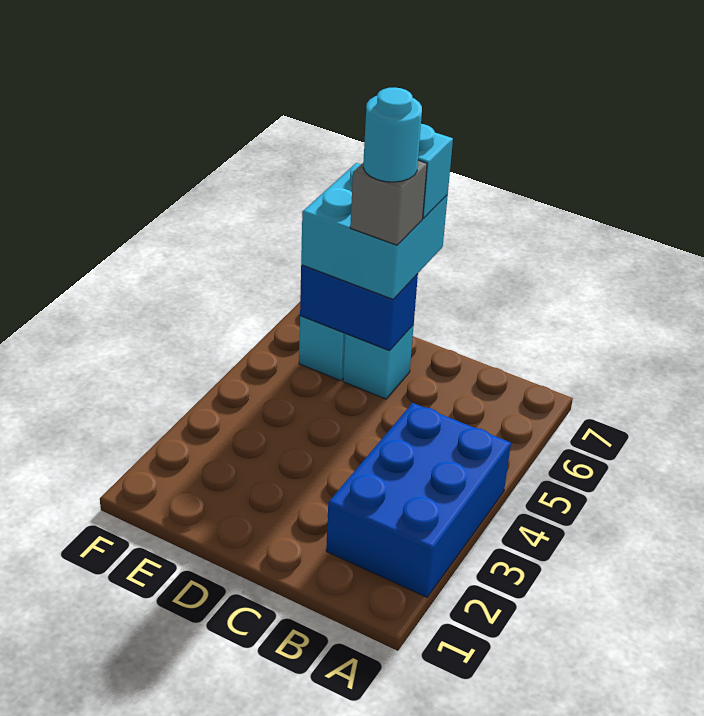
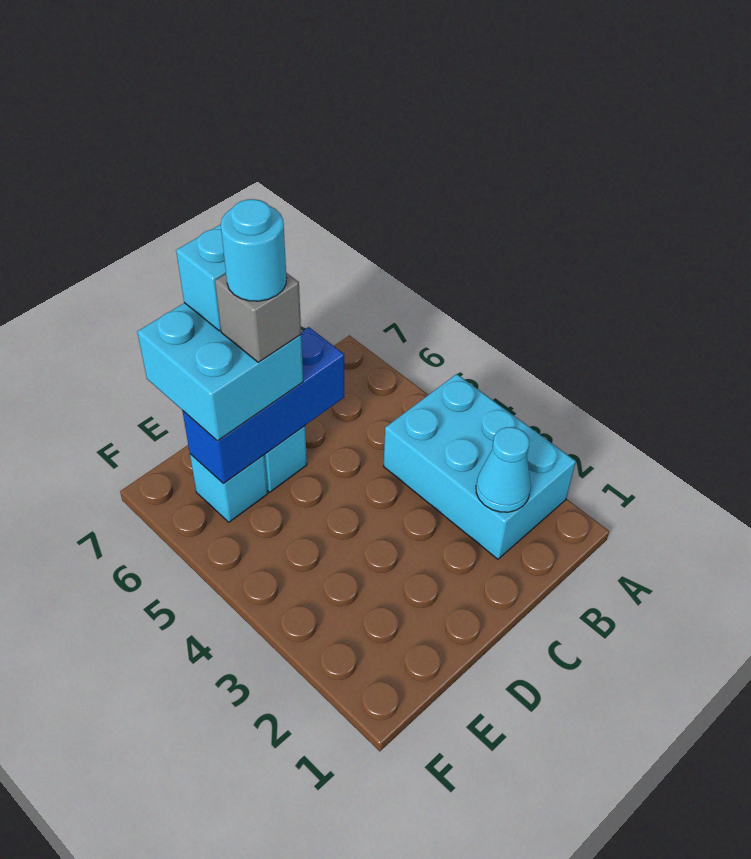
blue 2x3 brick [326,403,511,597] -> cyan 2x3 brick [384,374,576,559]
none -> cyan 1x1 cone [476,427,531,512]
blue 1x2 brick [300,265,418,351] -> blue 1x3 brick [183,327,344,483]

